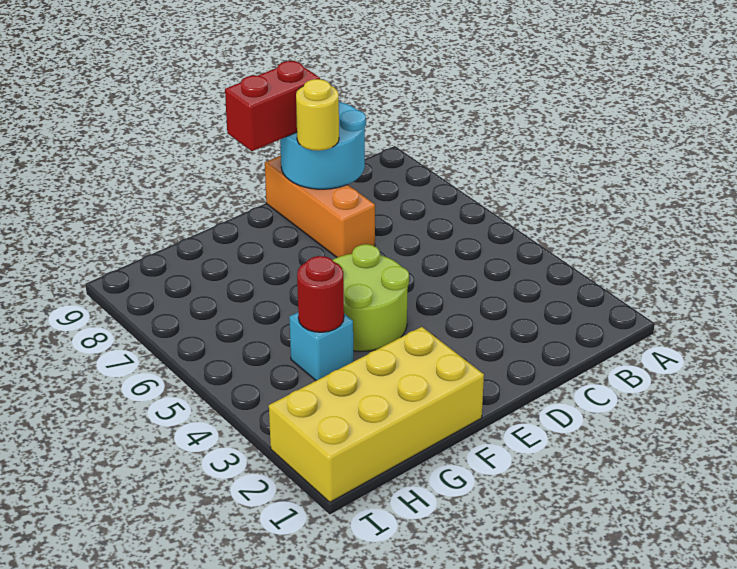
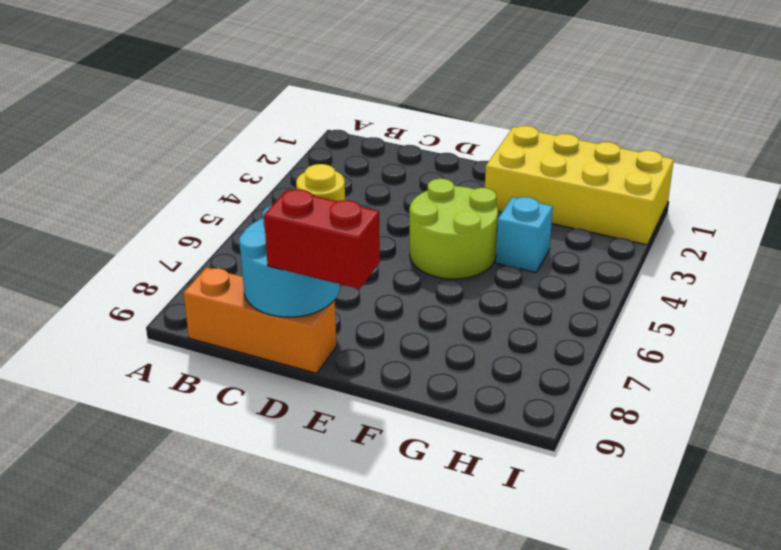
orange 1x3 brick [265,155,375,258] -> orange 1x3 brick turned to [183,267,337,373]
red 1x1 round brick [297,256,344,332] -> none

